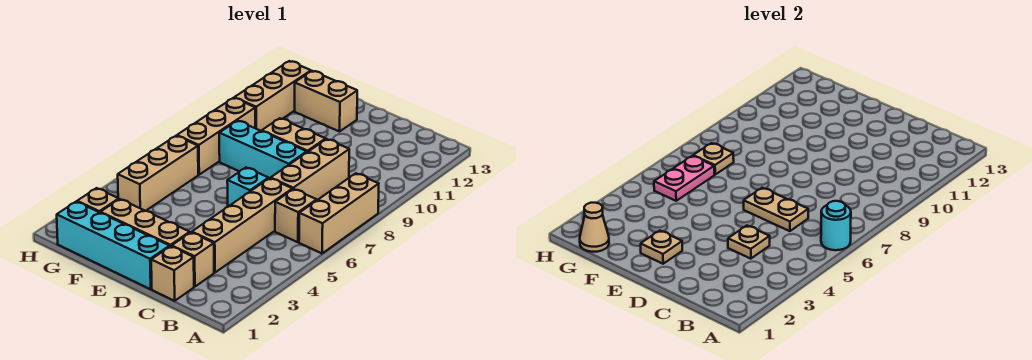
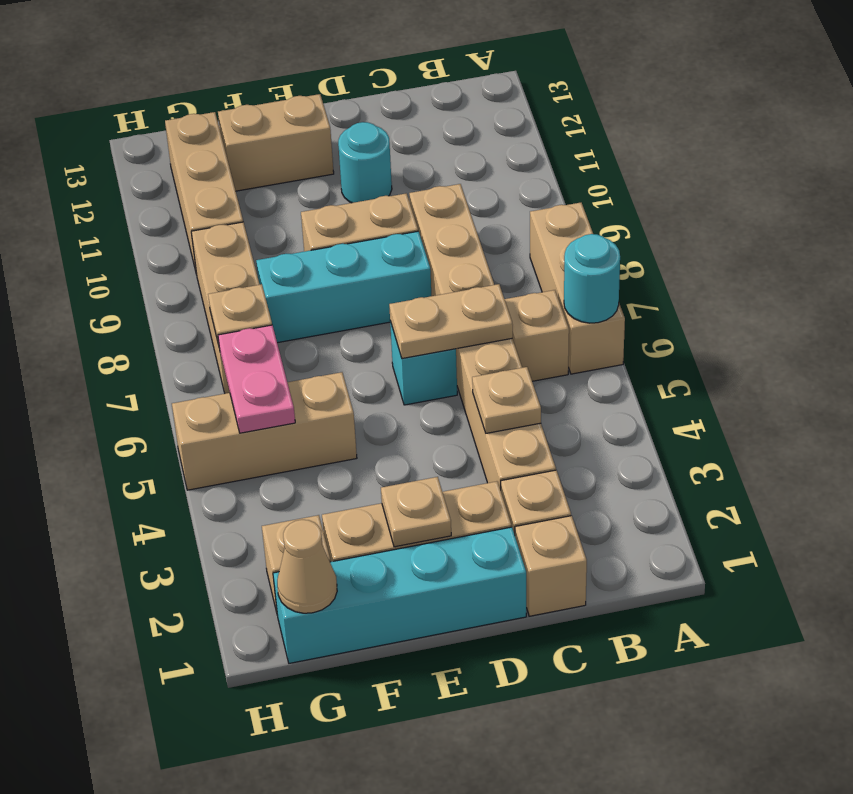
none -> cyan 1x1 round brick [338,122,392,203]
tan 1x3 brick [118,136,198,211] -> tan 1x3 brick turned to [172,372,357,490]

